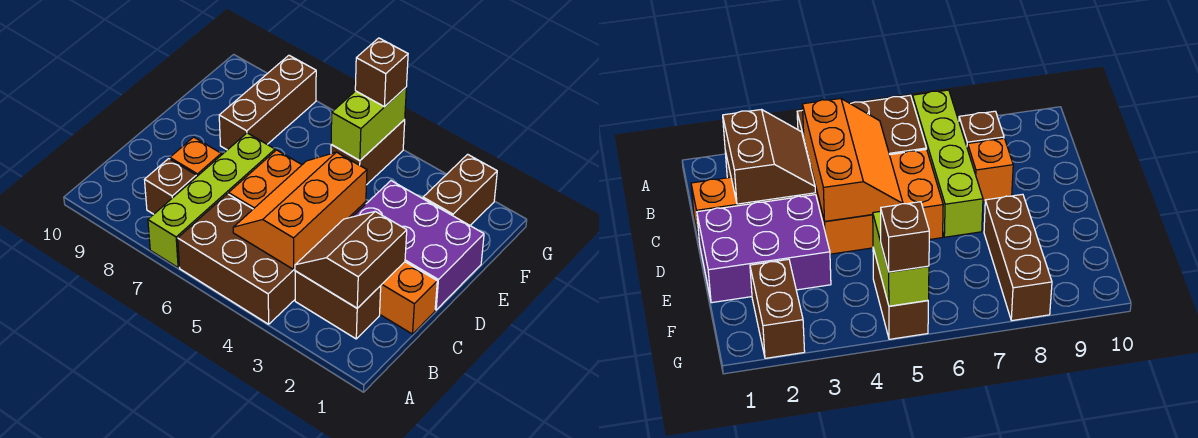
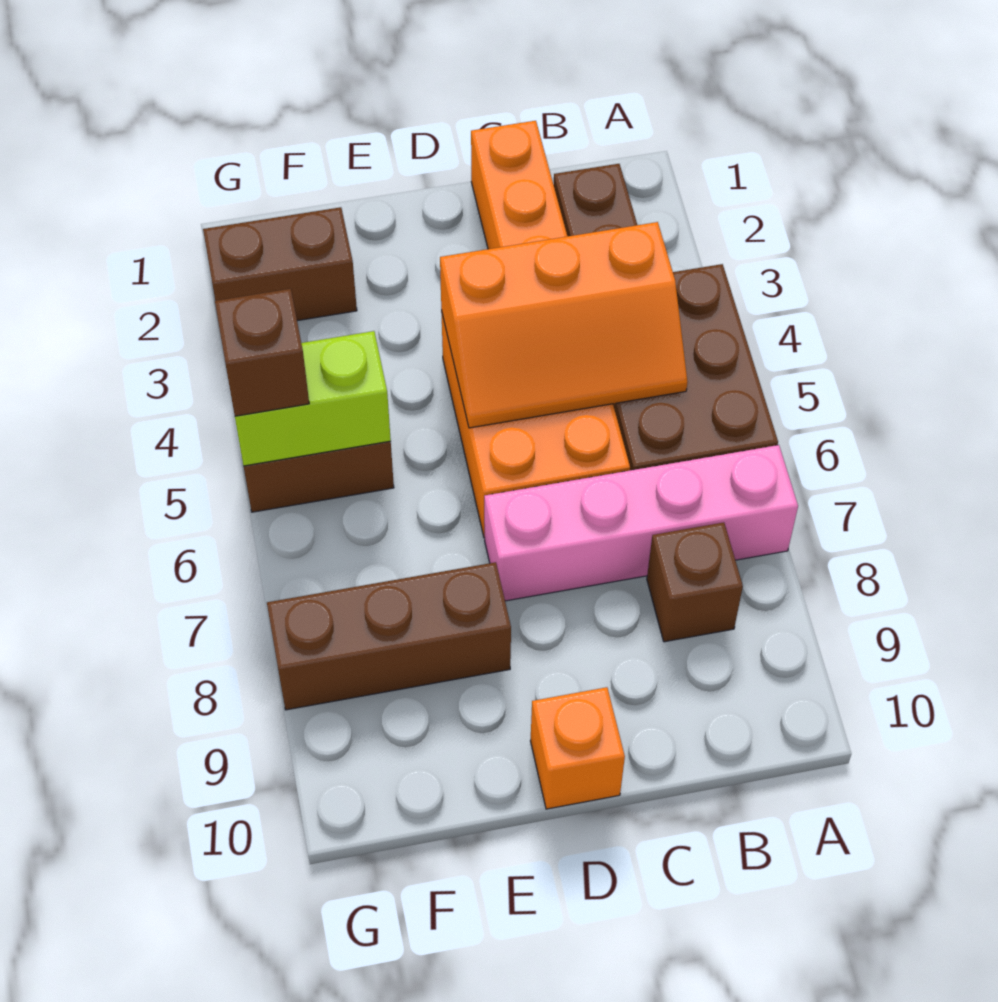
lime 1x4 brick [148,133,275,268] -> pink 1x4 brick [484,445,798,601]
brown 2x2 slope [295,211,407,308] -> none
orange 1x1 brick [170,137,221,177] -> orange 1x1 brick moved to [531,687,625,809]
purple 2x3 brick [353,181,484,310] -> none

